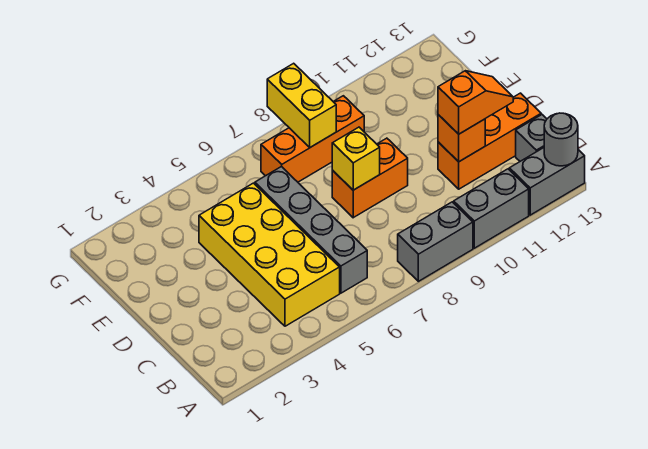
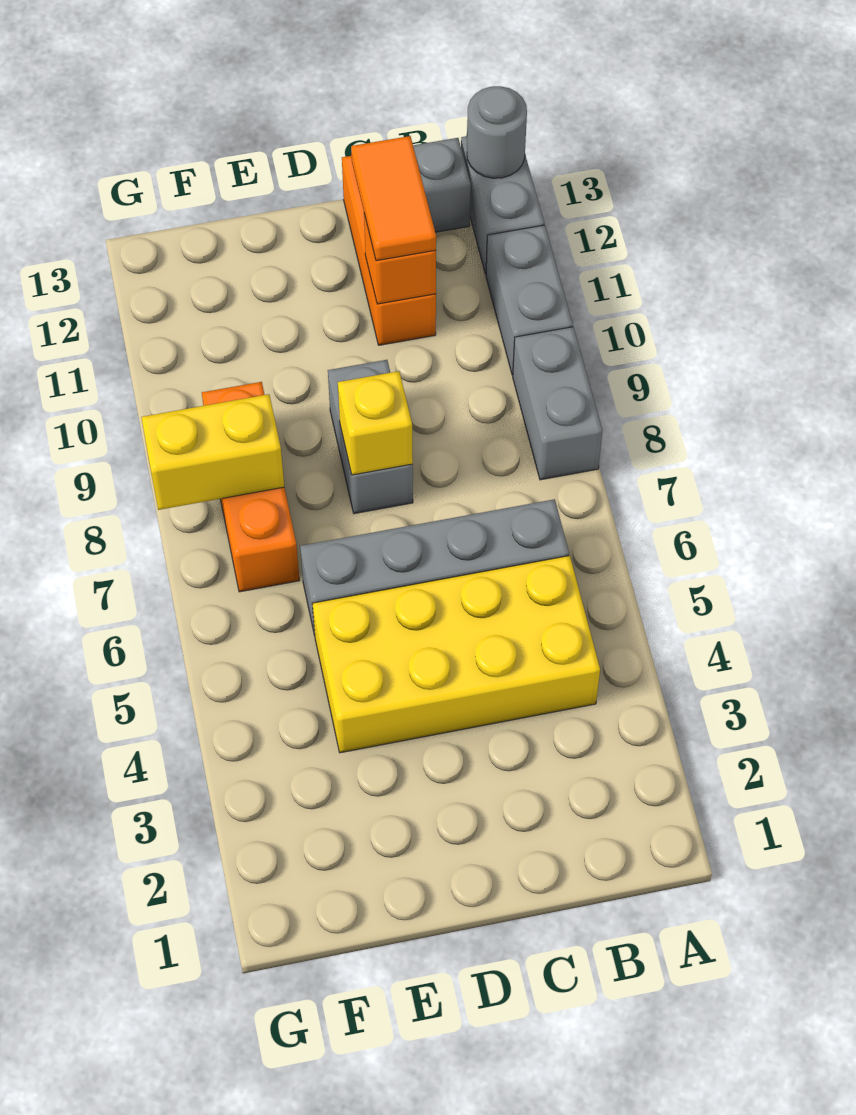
orange 1x2 slope [438,71,513,134] -> orange 1x2 tile [351,136,436,261]
orange 1x2 brick [332,138,408,218] -> grey 1x2 brick [328,360,413,514]

